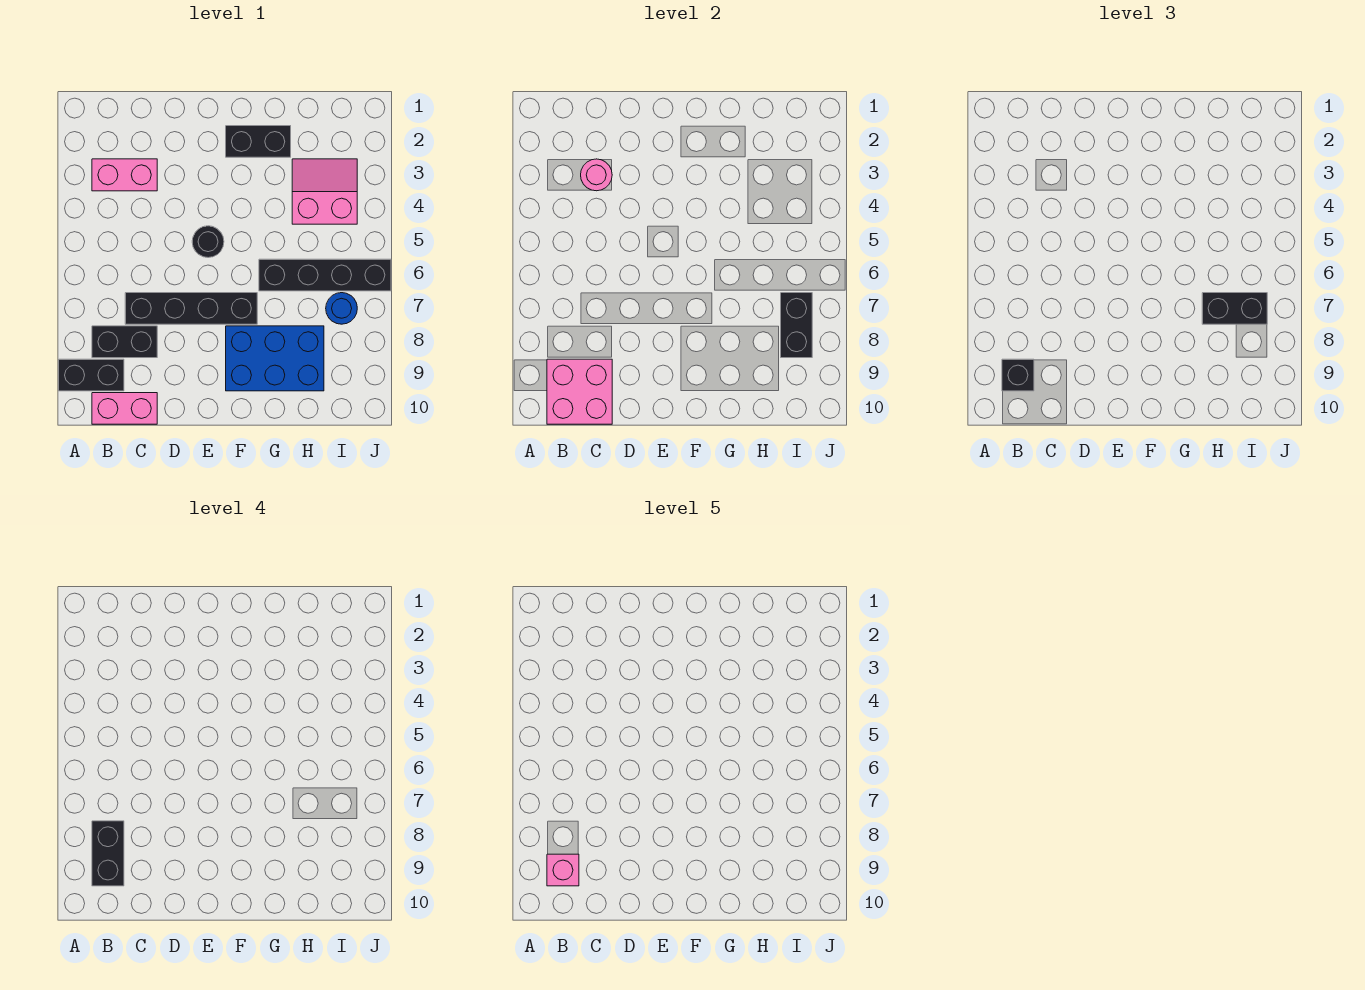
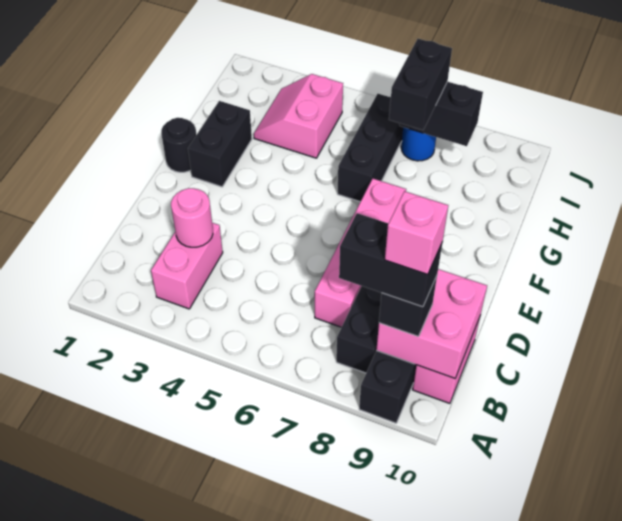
black 1x4 brick [125,293,257,324] -> pink 1x4 brick [315,179,406,327]
black 1x1 round brick [192,226,224,258] -> black 1x1 round brick moved to [161,118,196,172]
blue 2x3 brick [226,326,324,391] -> none
black 1x4 brick [259,259,391,291] -> black 1x3 brick [337,94,403,202]

